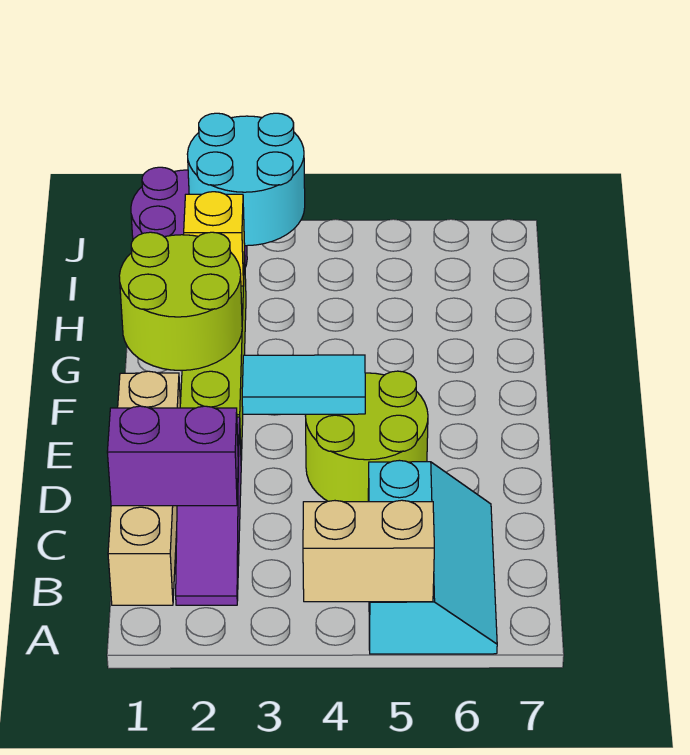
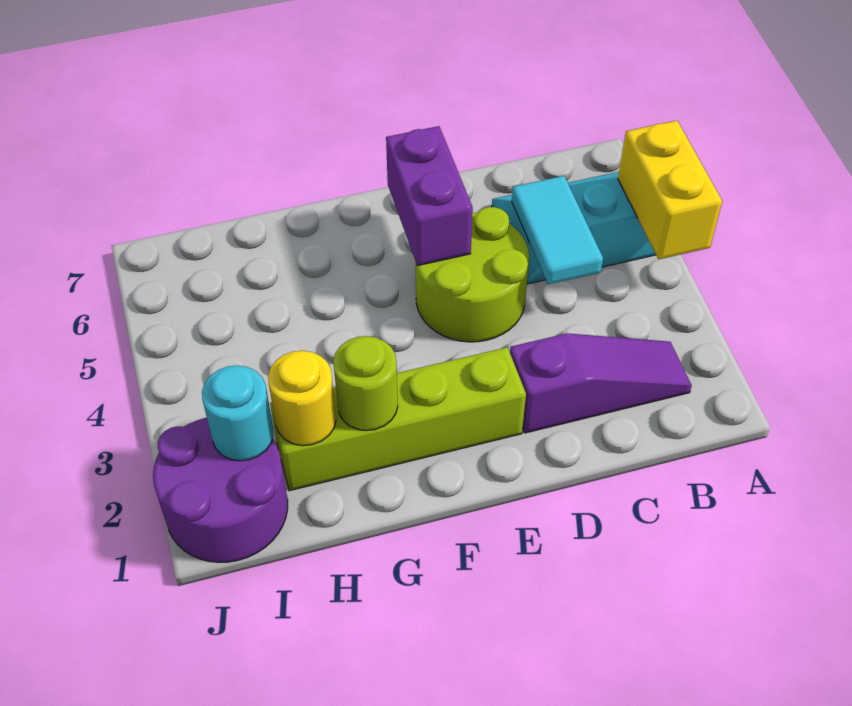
tan 1x2 brick [303,500,434,602] -> yellow 1x2 brick [618,121,722,259]
tan 1x4 brick [108,371,180,605] -> none
purple 1x2 brick [107,406,238,506] -> purple 1x2 brick moved to [386,126,473,266]
cyan 1x2 tile [242,355,365,414] -> cyan 1x2 tile moved to [512,176,603,284]
lime 2x2 round brick [119,232,242,370] -> lime 1x1 round brick [333,336,398,431]
yellow 1x1 brick [184,192,245,286] -> yellow 1x1 round brick [268,351,336,446]
cyan 2x2 round brick [187,113,305,246] -> cyan 1x1 round brick [202,365,274,461]

